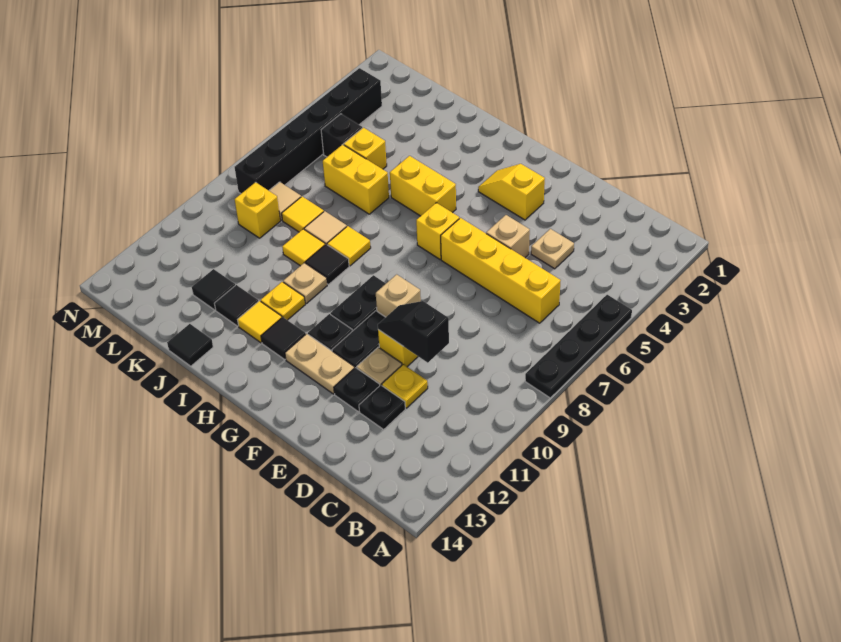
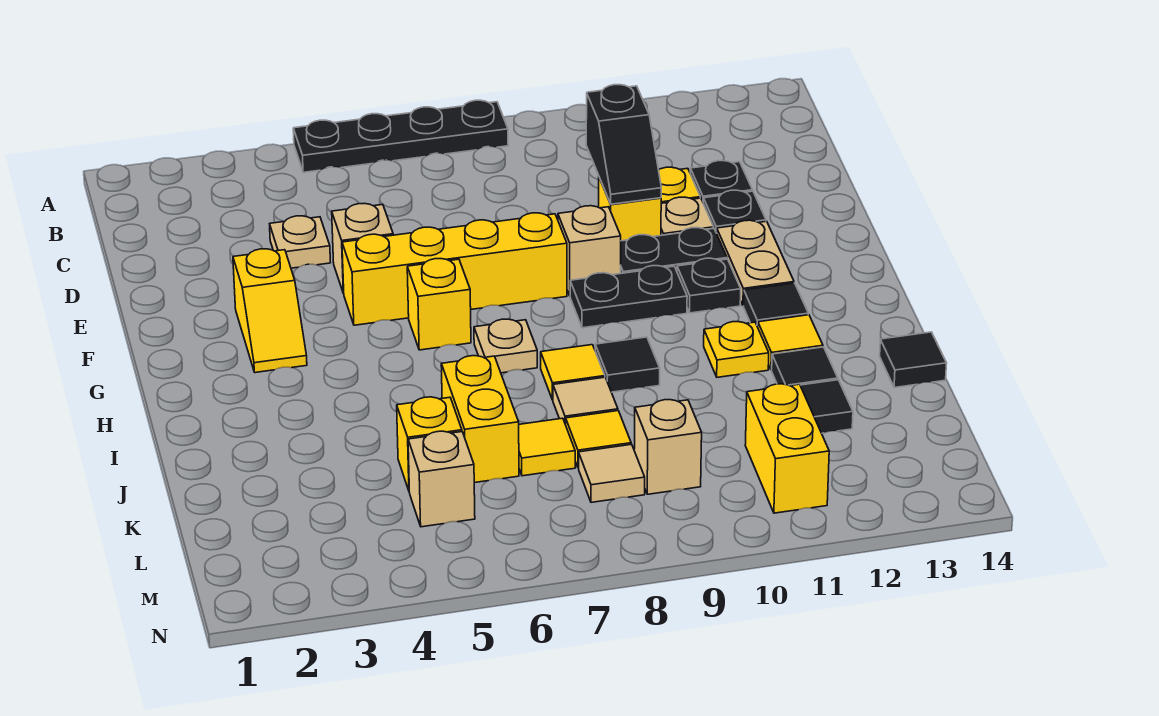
yellow 1x4 brick [441,218,561,323] -> yellow 1x4 brick turned to [342,213,567,325]
yellow 1x2 brick [390,156,456,216] -> yellow 1x2 brick moved to [745,384,829,513]
tan 1x1 plate [283,263,327,304] -> tan 1x1 plate moved to [474,319,537,373]
yellow 1x1 tile [282,229,325,266] -> yellow 1x1 tile moved to [519,418,575,476]
black 1x1 brick [321,114,362,157] -> tan 1x1 brick [408,431,475,527]
yellow 1x1 brick [235,182,280,238] -> tan 1x1 brick [634,400,702,494]
black 1x6 brick [235,68,382,193] -> none

